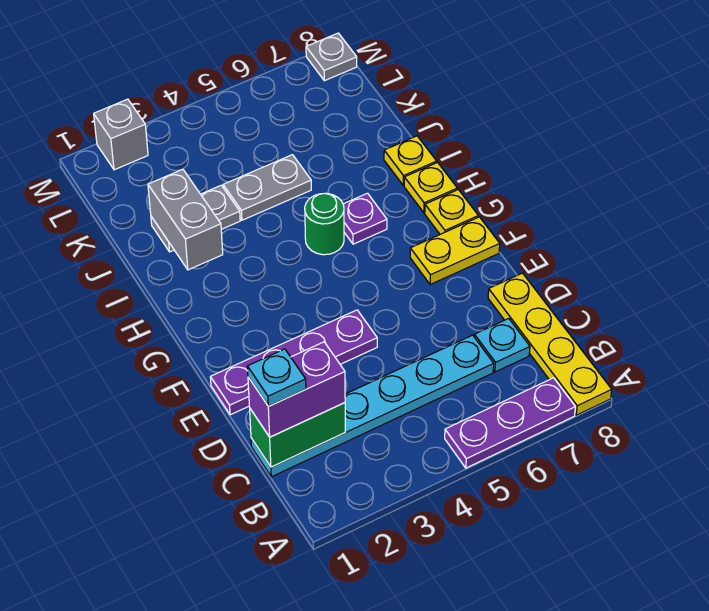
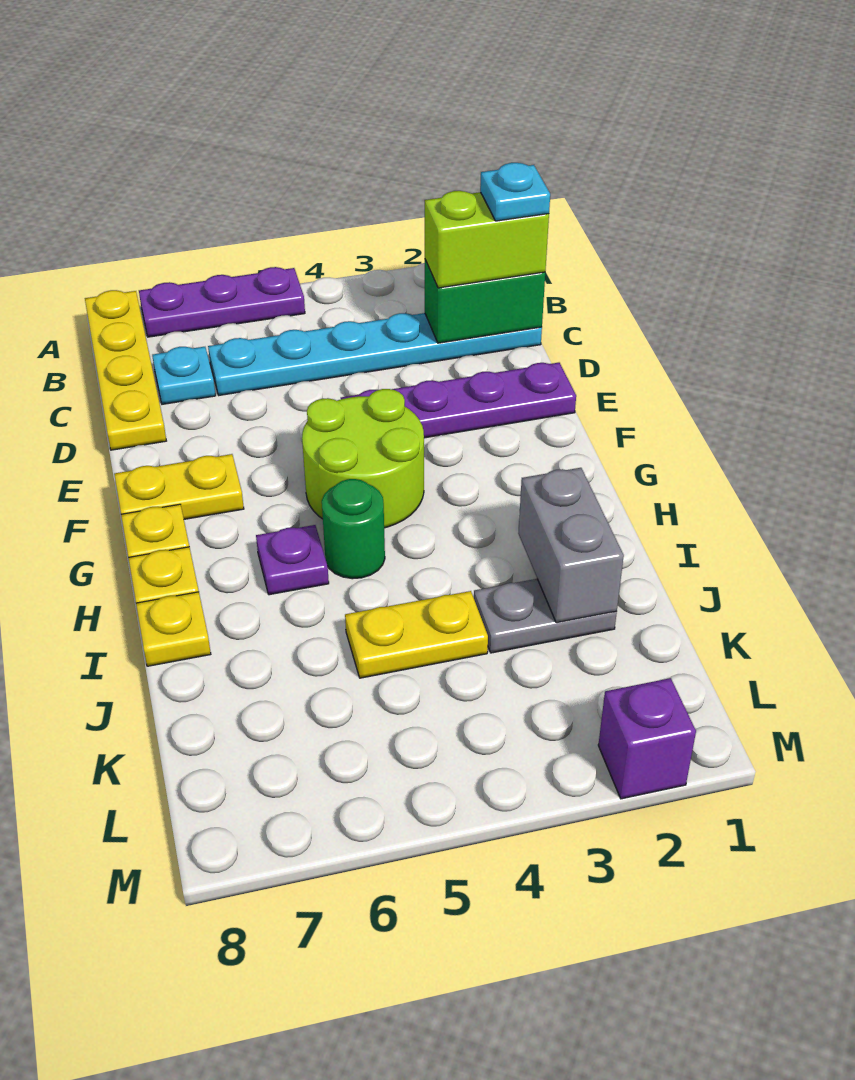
purple 1x2 brick [248,342,345,437] -> lime 1x2 brick [425,191,549,288]
none -> lime 2x2 round brick [302,389,424,528]
grey 1x2 plate [223,155,311,220] -> yellow 1x2 plate [345,591,488,678]
grey 1x1 brick [94,99,148,170] -> purple 1x1 brick [598,678,696,799]
grey 1x1 plate [306,33,357,81] -> none

